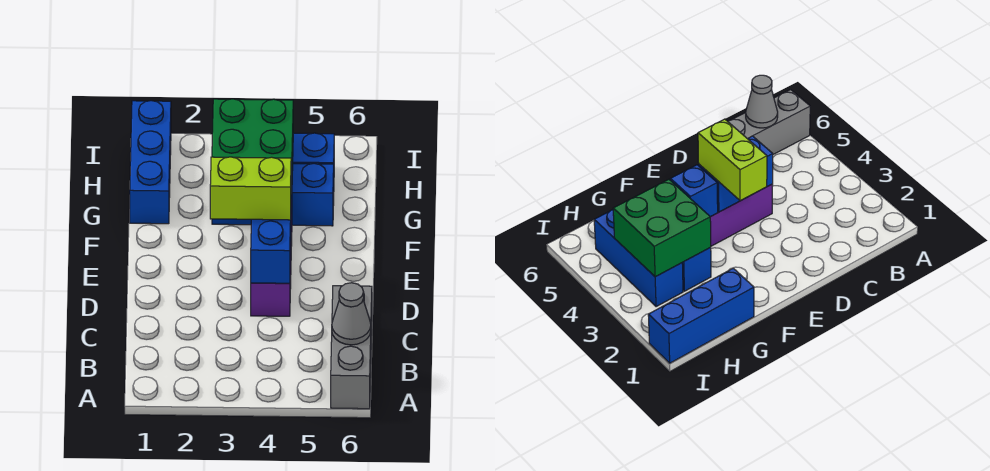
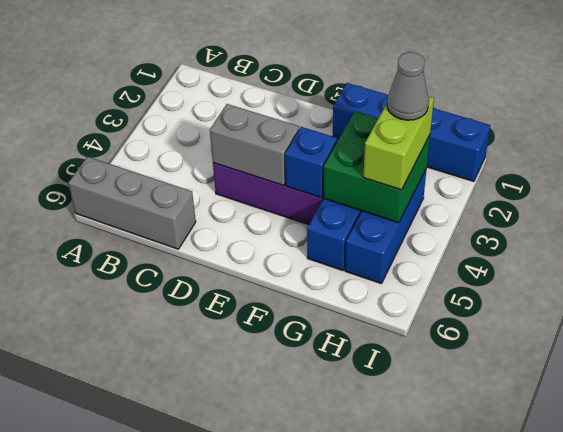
grey 1x1 cone [332,283,371,345] -> grey 1x1 cone moved to [387,52,429,120]
blue 1x2 brick [251,219,291,283] -> grey 1x2 brick [210,104,299,186]
lime 1x2 brick [210,157,291,220] -> lime 1x2 brick moved to [363,97,434,190]
blue 1x3 brick [130,101,171,224] -> blue 1x4 brick [333,83,490,181]

